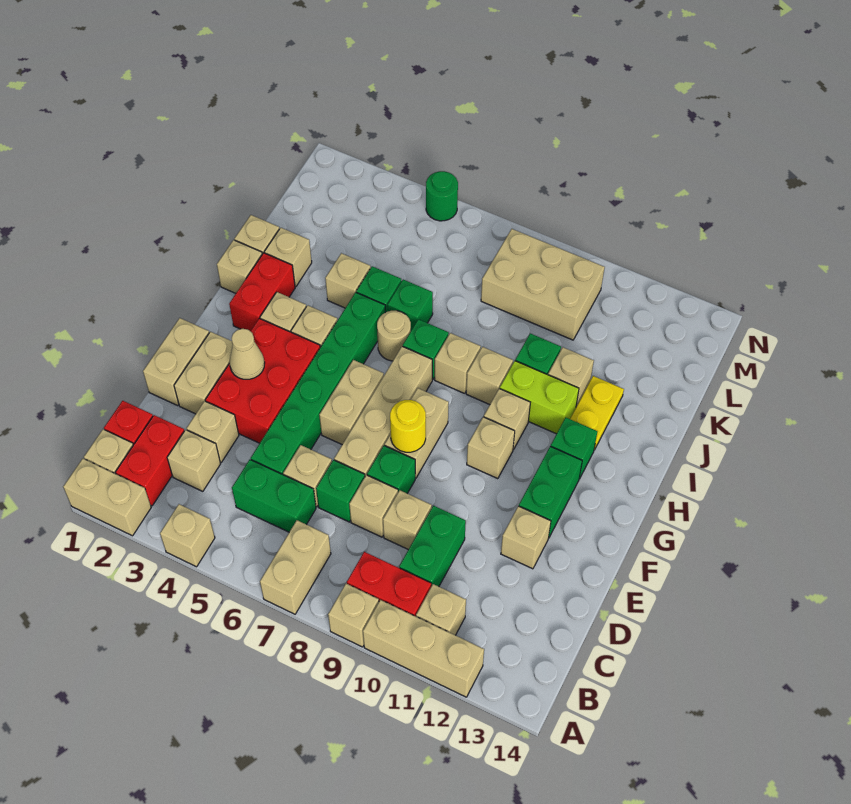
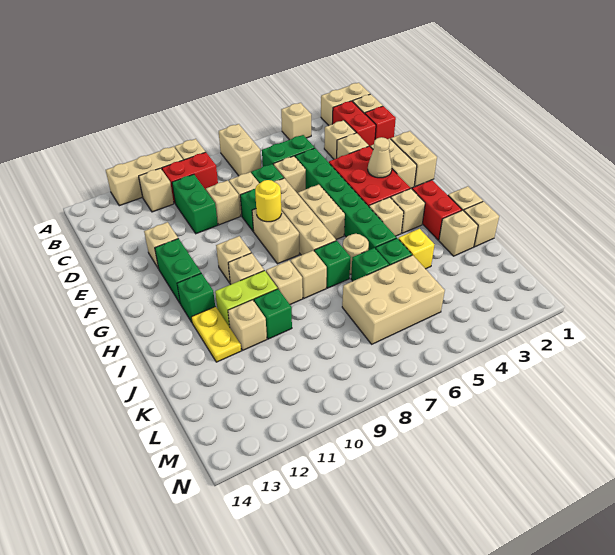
tan 1x1 brick [325,253,371,308] -> yellow 1x1 brick [398,229,435,269]
tan 2x3 brick [481,229,605,340] -> tan 2x3 brick moved to [342,255,445,344]
green 1x1 round brick [426,171,458,221] -> none

